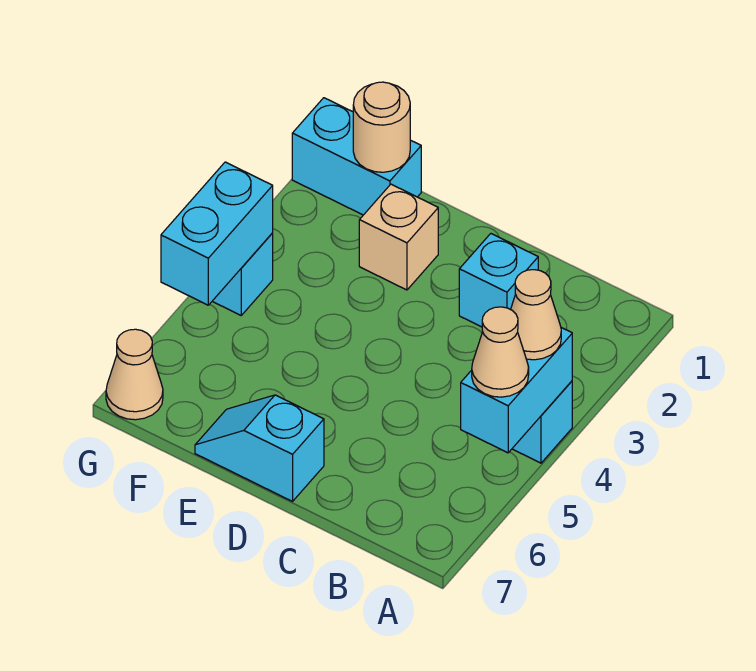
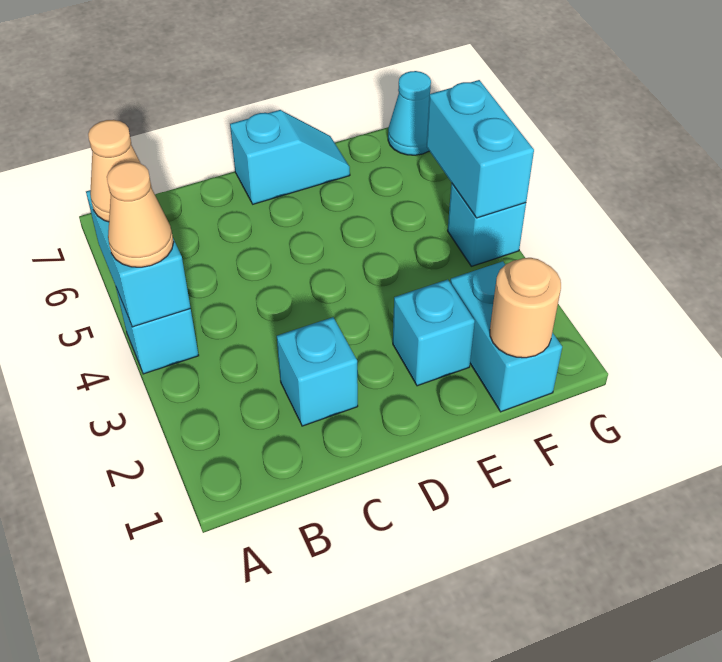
tan 1x1 brick [359,184,438,290] -> cyan 1x1 brick [393,280,475,386]
cyan 1x2 brick [292,98,421,215] -> cyan 1x2 brick turned to [450,261,562,412]
tan 1x1 cone [106,329,163,420] -> cyan 1x1 cone [388,71,431,155]

